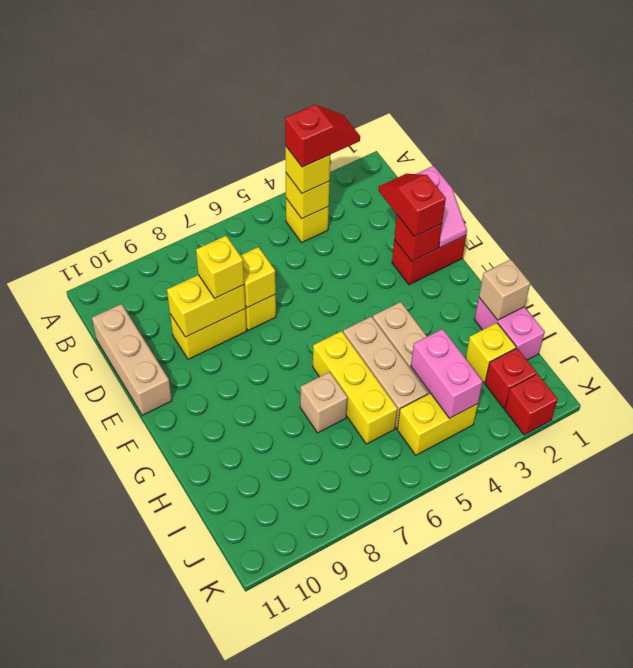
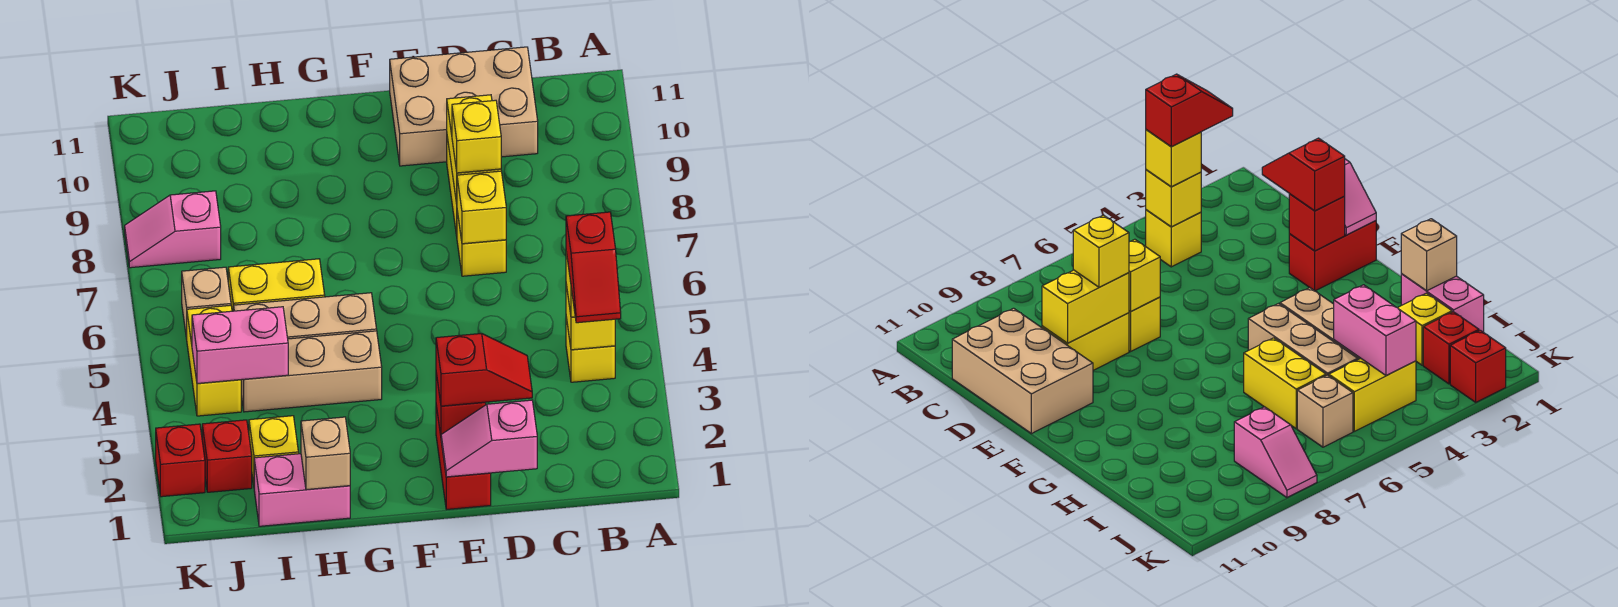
tan 1x3 brick [92,304,172,415] -> tan 2x3 brick [390,47,538,166]
yellow 1x3 brick [313,331,397,444] -> yellow 1x2 brick [228,259,325,311]
tan 1x1 brick [300,372,348,433] -> tan 1x1 brick moved to [182,267,231,339]
none -> pink 1x2 slope [125,191,221,268]

